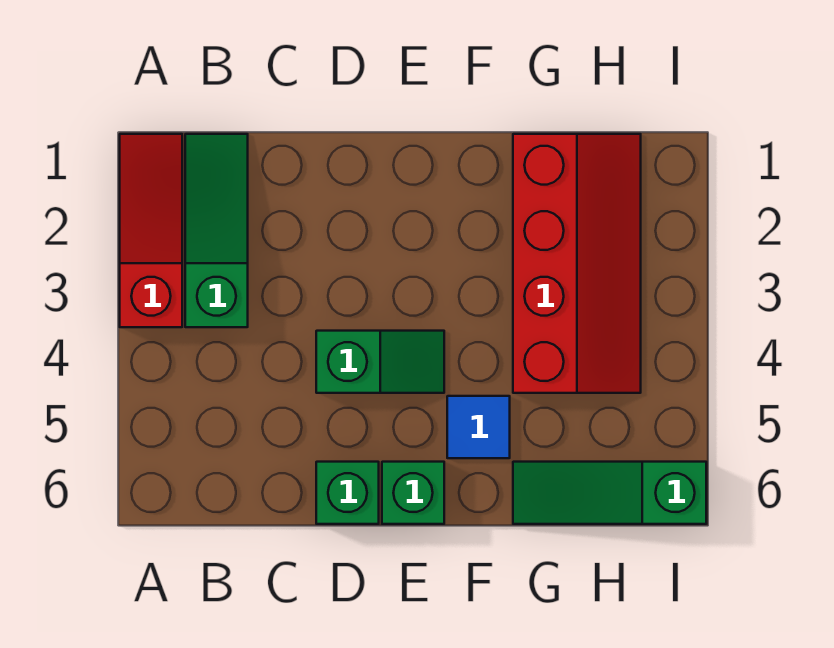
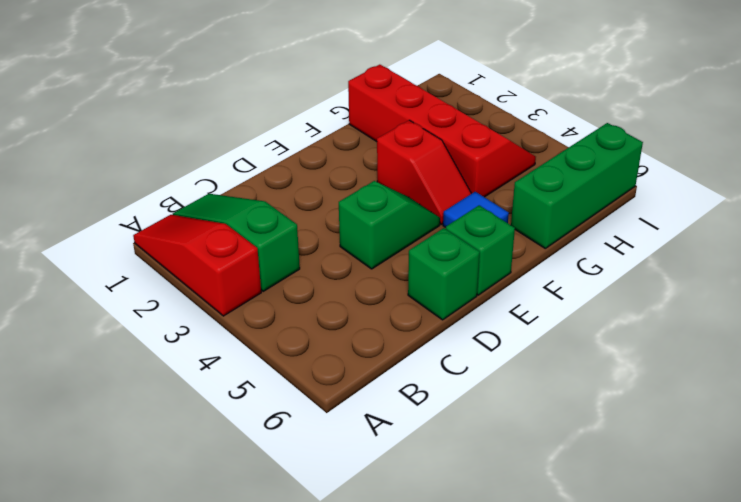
none -> red 1x2 slope [377,120,471,224]
green 1x3 slope [513,462,706,524] -> green 1x3 brick [511,123,643,248]

